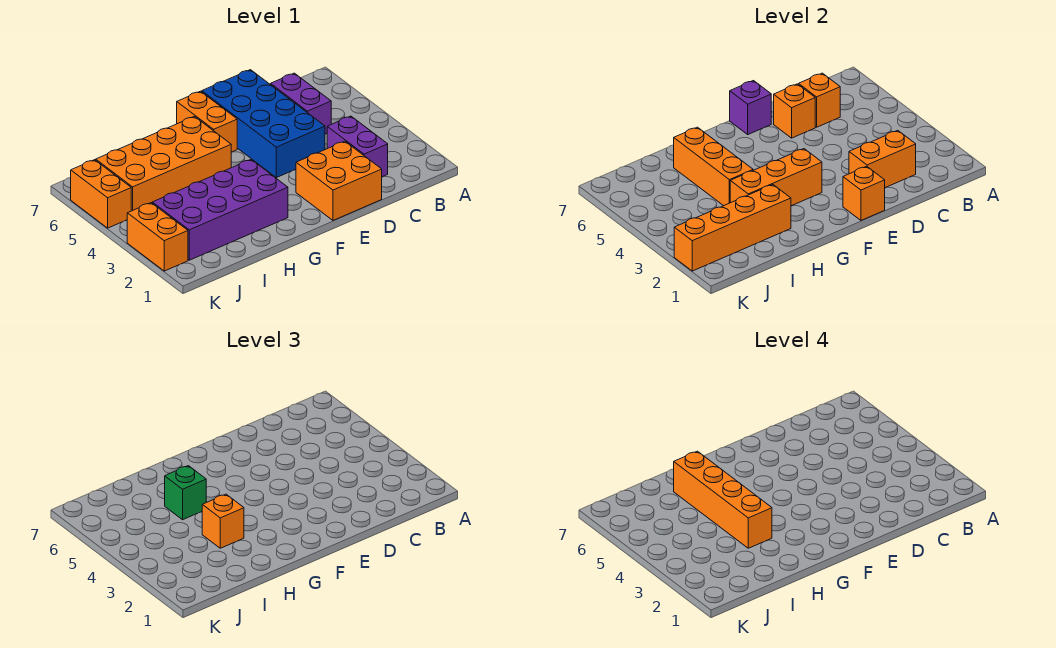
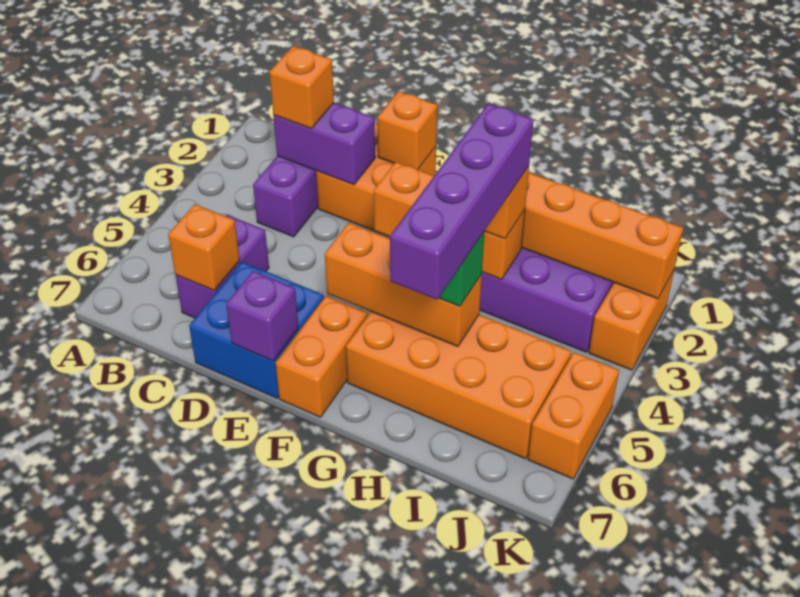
orange 1x2 brick [849,130,916,188] -> purple 1x2 brick [273,103,375,185]
blue 2x4 brick [202,70,325,178] -> blue 2x2 brick [189,262,324,398]
orange 1x1 brick [774,84,815,138] -> orange 1x1 brick moved to [270,46,334,129]
orange 1x4 brick [674,451,772,548] -> purple 1x4 brick [390,104,533,300]
orange 1x3 brick [674,127,753,206] -> orange 1x3 brick turned to [325,223,482,347]

